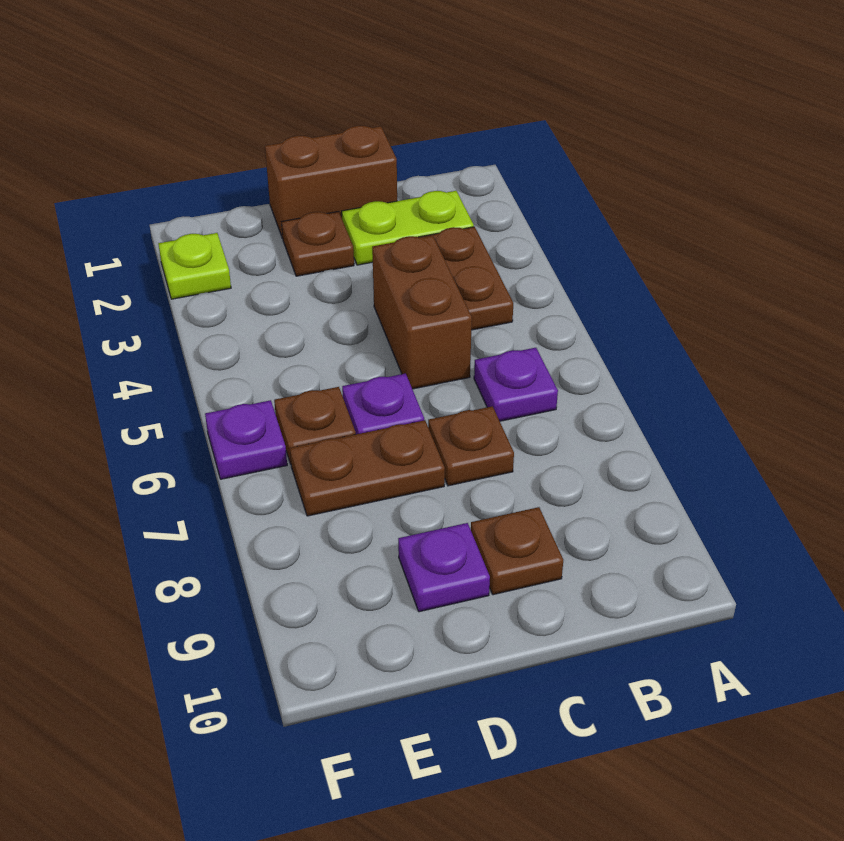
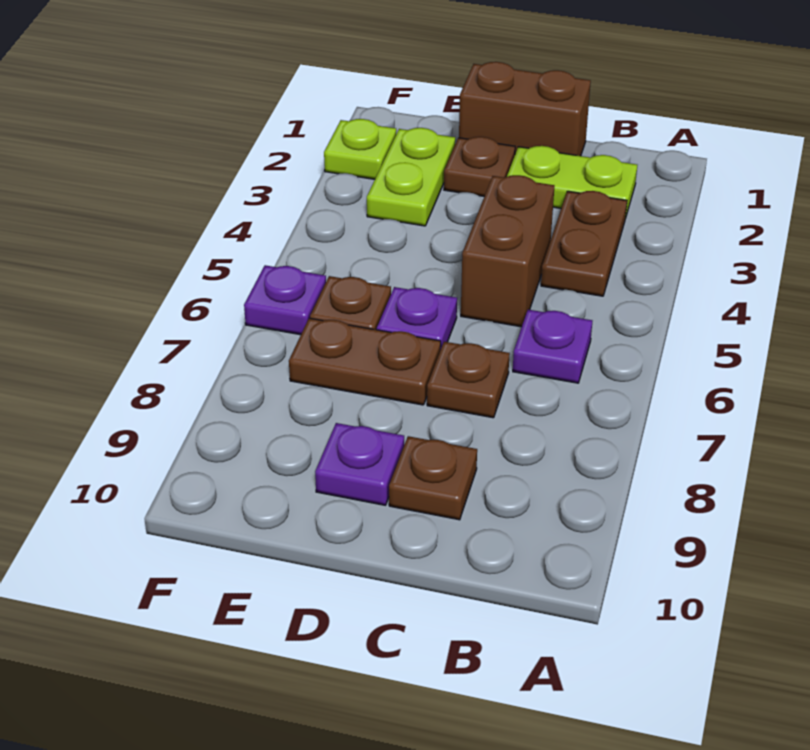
none -> lime 1x2 plate [367,128,455,226]

